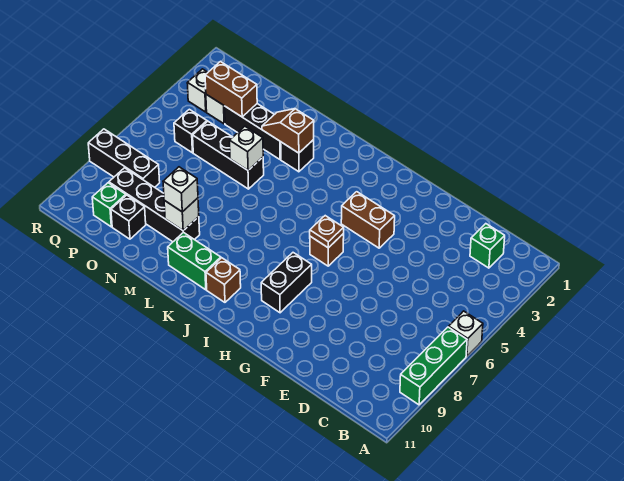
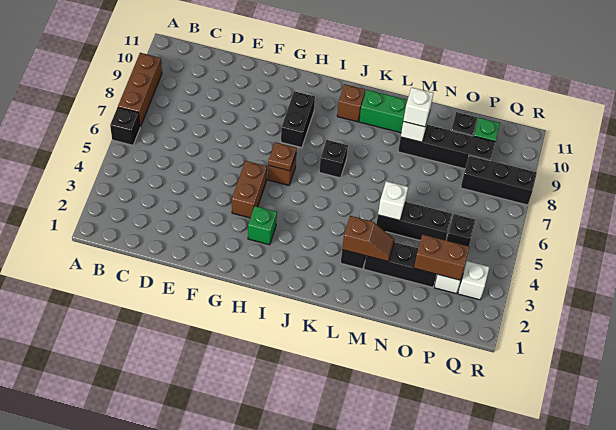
white 1x1 brick [449,311,483,356] -> black 1x1 brick [110,107,140,145]
green 1x3 brick [400,327,467,405] -> brown 1x3 brick [118,53,162,127]
green 1x1 brick [470,224,505,268] -> green 1x1 brick moved to [248,206,277,245]
brown 1x2 brick [341,192,395,248] -> brown 1x2 brick turned to [232,161,267,218]
none -> black 1x1 brick [319,140,348,178]

